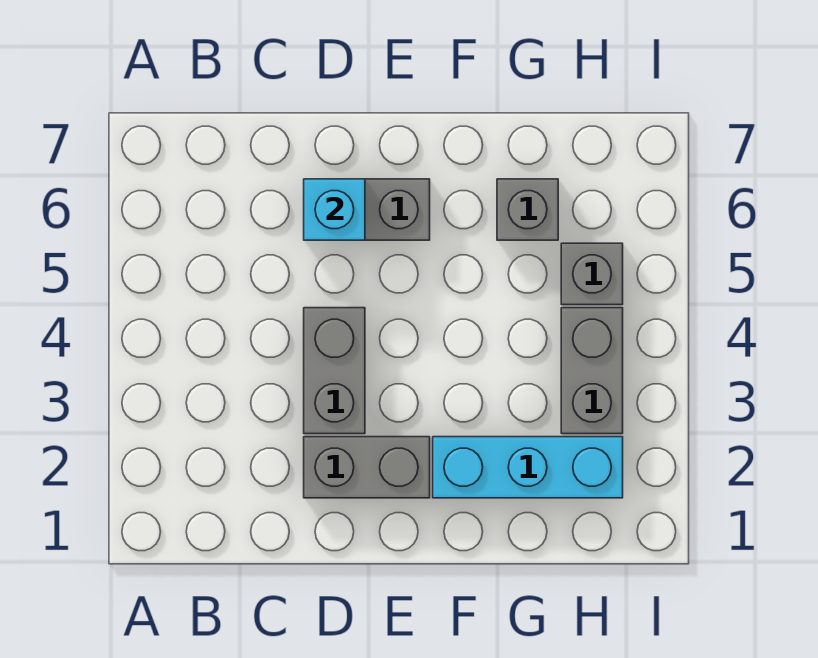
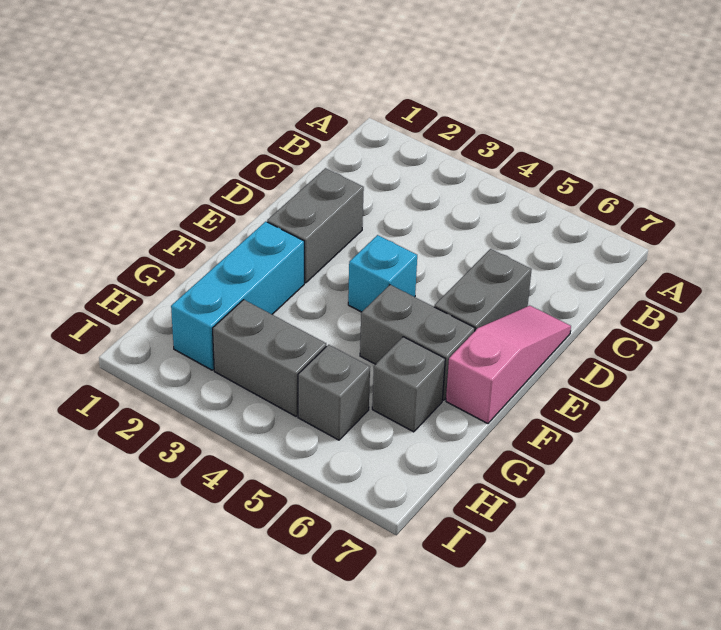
grey 1x2 brick [304,308,365,434] -> grey 1x2 brick moved to [360,285,475,400]
cyan 1x1 brick [304,179,365,240] -> cyan 1x1 brick moved to [348,235,417,312]
none -> pink 1x3 slope [446,306,571,424]

